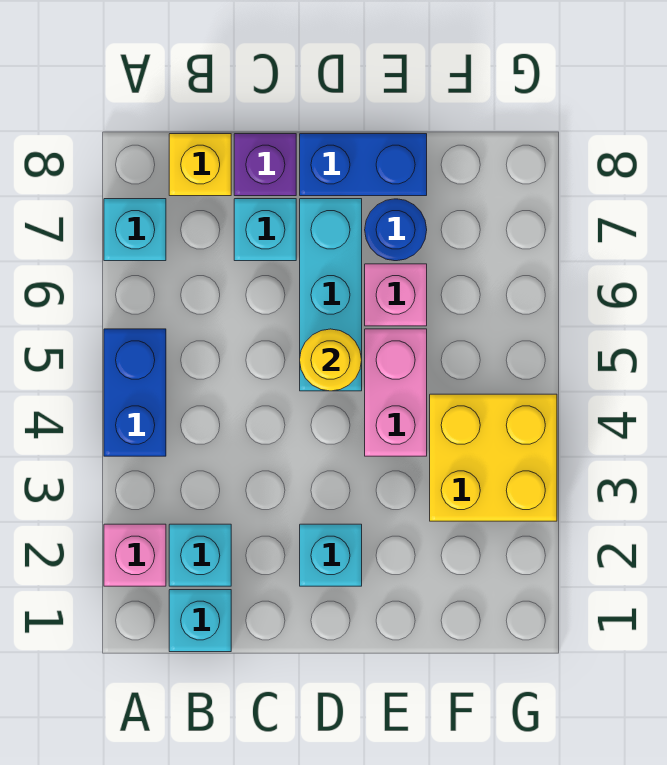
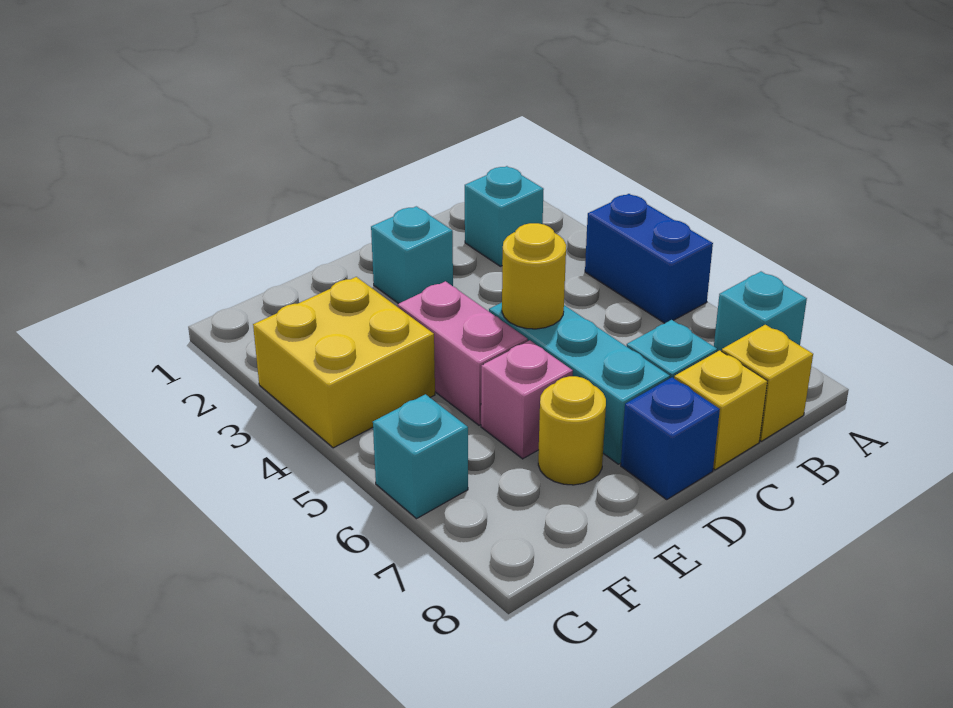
pink 1x1 brick [104,524,166,586] -> none
cyan 1x1 brick [169,590,231,652] -> cyan 1x1 brick moved to [373,394,468,519]
purple 1x1 brick [234,134,296,196] -> yellow 1x1 brick [674,350,767,470]
blue 1x2 brick [300,134,427,196] -> blue 1x1 brick [621,377,720,499]
blue 1x1 round brick [365,199,427,261] -> yellow 1x1 round brick [538,376,606,485]

